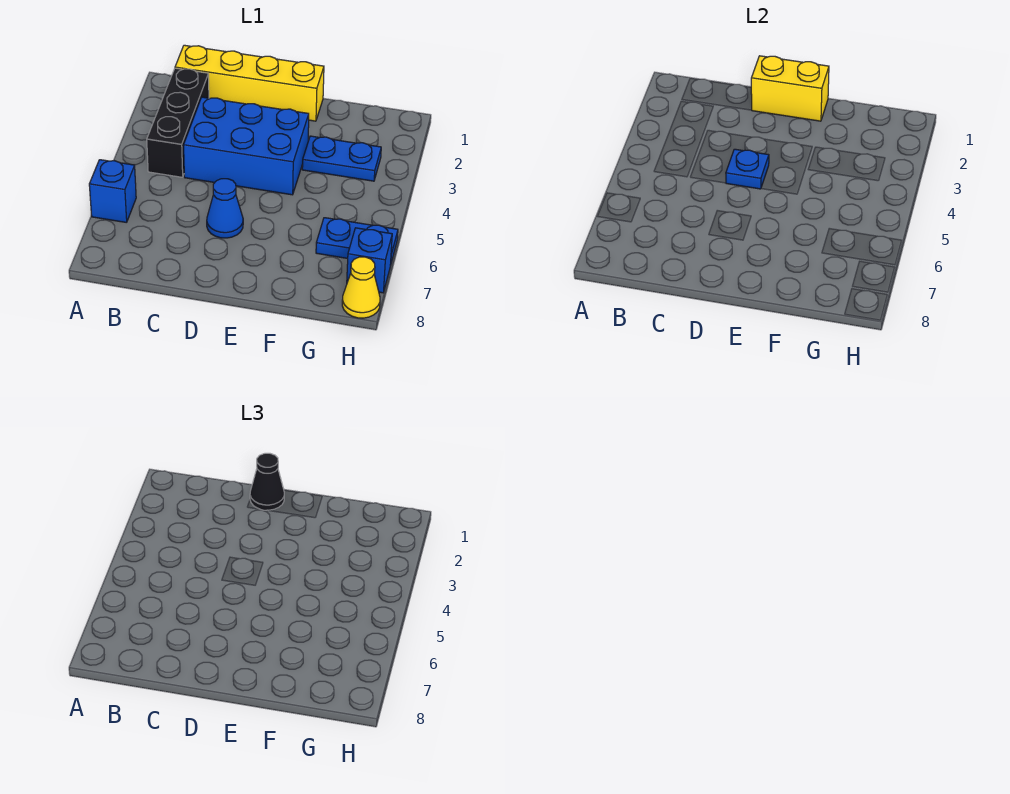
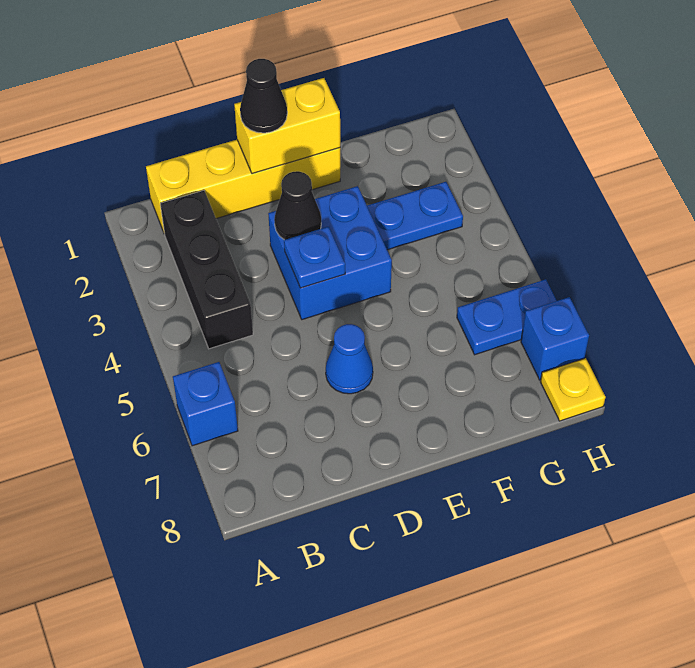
blue 2x3 brick [184,97,309,195] -> blue 2x2 brick [268,186,392,320]
none -> black 1x1 cone [274,171,321,240]
yellow 1x1 cone [342,257,380,318] -> yellow 1x1 plate [541,358,606,421]

